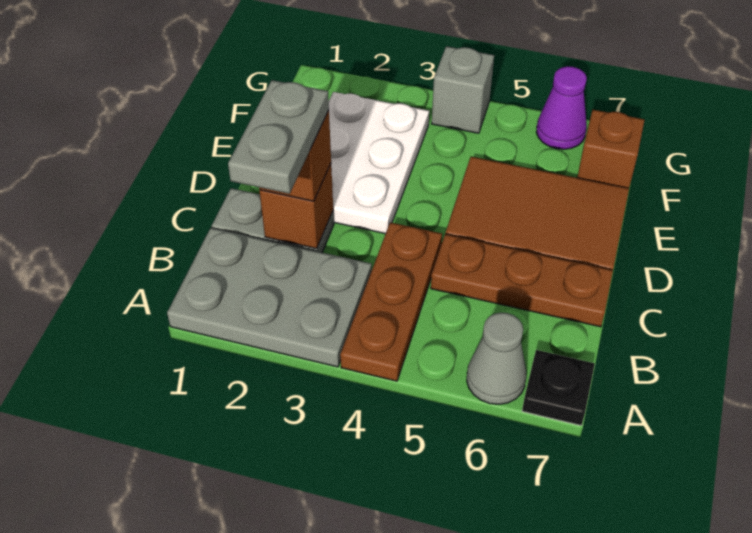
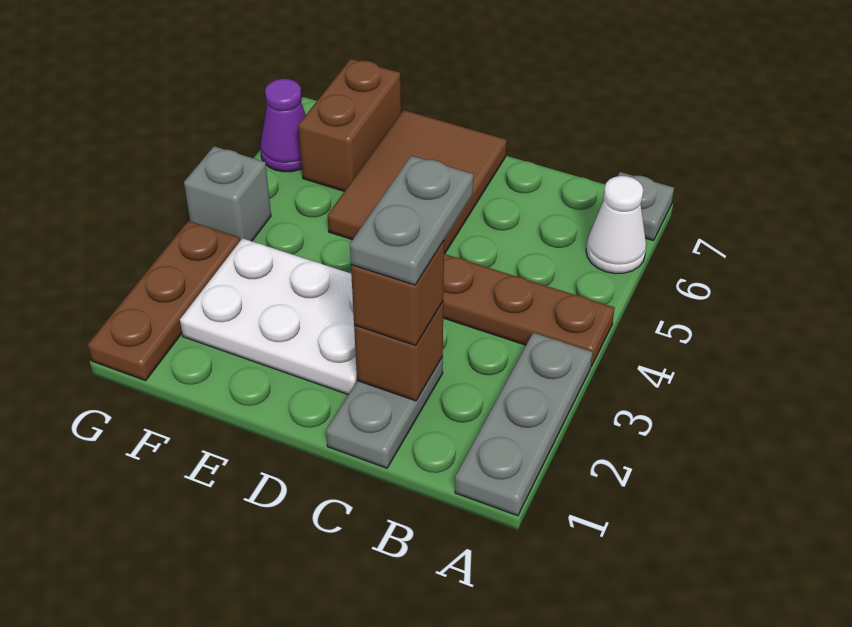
grey 2x3 plate [167,228,372,367] -> grey 1x3 plate [455,333,592,516]
grey 1x1 cone [467,313,526,404] -> white 1x1 cone [586,176,646,274]
black 1x1 plate [522,350,595,425] -> grey 1x1 plate [618,172,674,241]
grey 1x2 plate [228,80,329,194] -> grey 1x2 plate turned to [350,156,473,285]
brown 1x3 plate [431,234,613,327] -> brown 1x3 plate moved to [88,221,240,381]
brown 1x1 brick [577,110,644,188] -> brown 1x2 brick [298,59,401,191]

